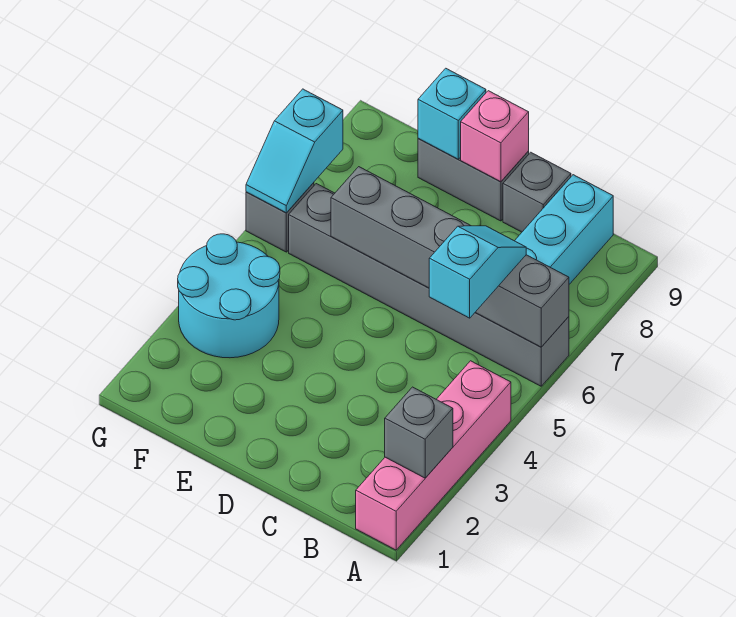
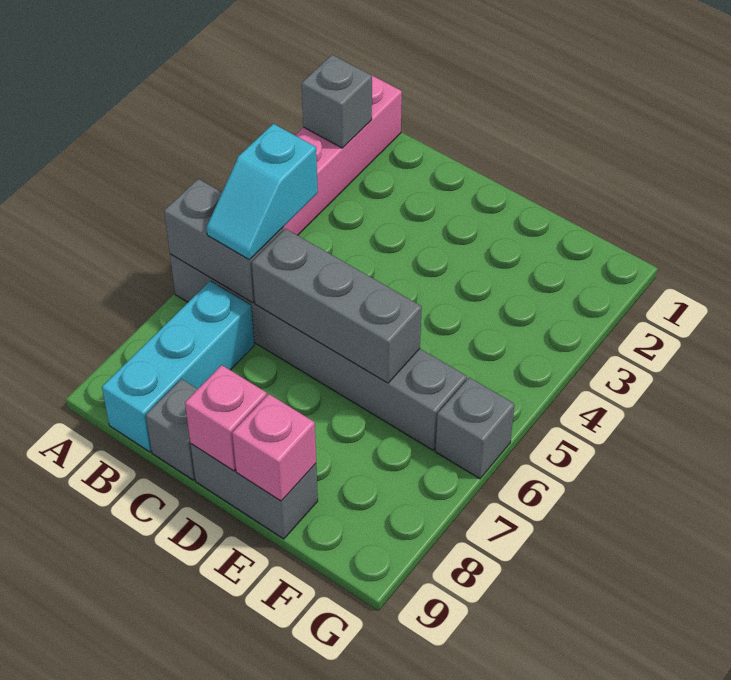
cyan 1x1 brick [418,68,486,159] -> pink 1x1 brick [232,394,316,501]
cyan 2x2 round brick [178,234,280,358] -> none
cyan 1x2 slope [246,89,343,213] -> none

